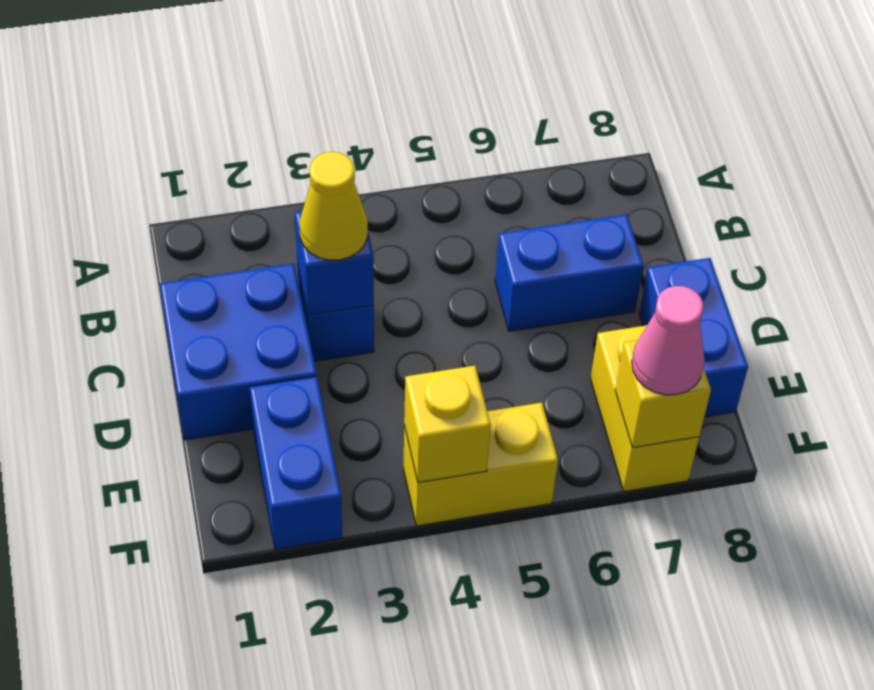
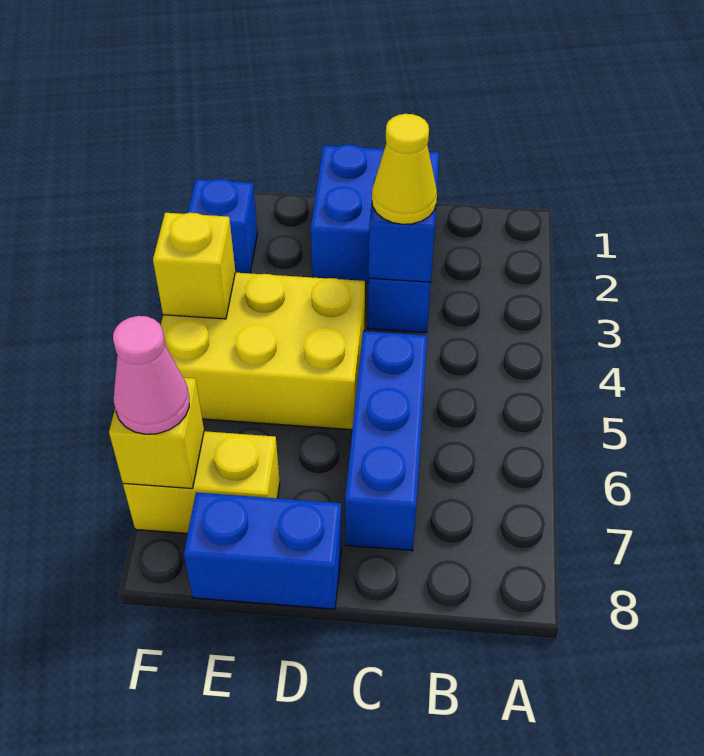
blue 1x2 brick [495,214,644,331] -> blue 1x3 brick [345,331,427,551]
blue 1x2 brick [250,377,343,550] -> blue 1x1 brick [188,179,257,273]
yellow 1x2 brick [403,403,558,526] -> yellow 2x3 brick [161,273,365,430]

